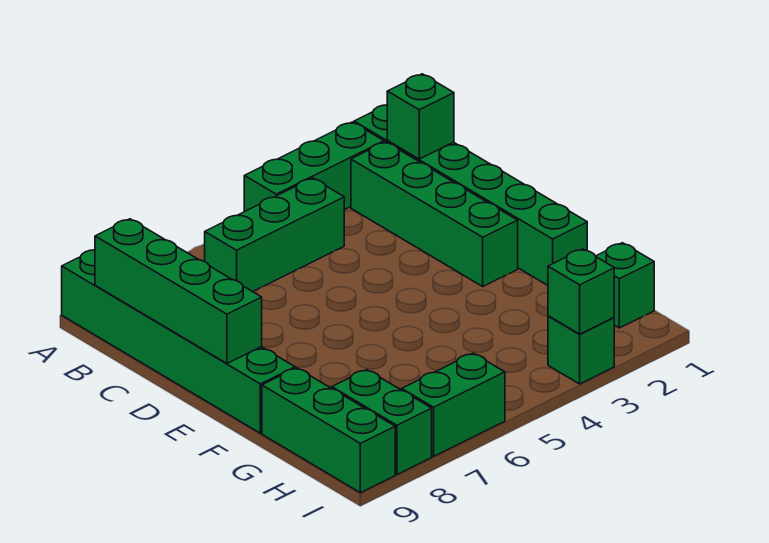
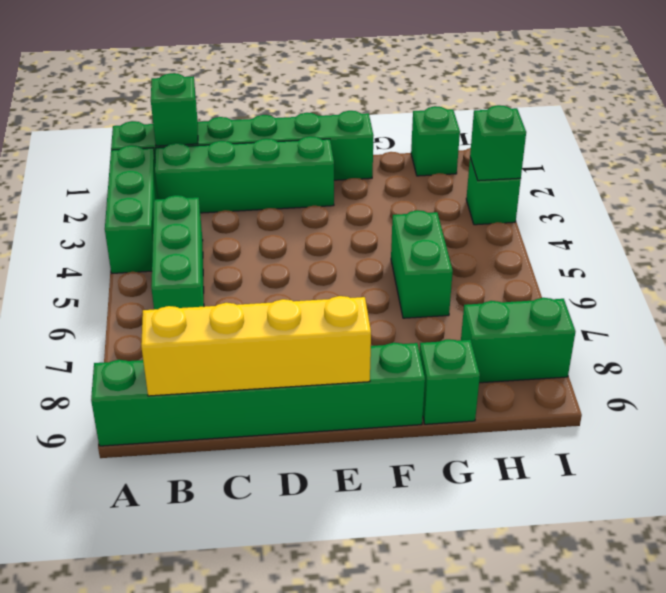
green 1x4 brick [95,219,262,363] -> yellow 1x4 brick [141,296,371,396]
green 1x3 brick [262,368,395,493] -> green 1x1 brick [420,339,480,424]
green 1x2 brick [402,353,505,456] -> green 1x2 brick moved to [391,210,453,318]

